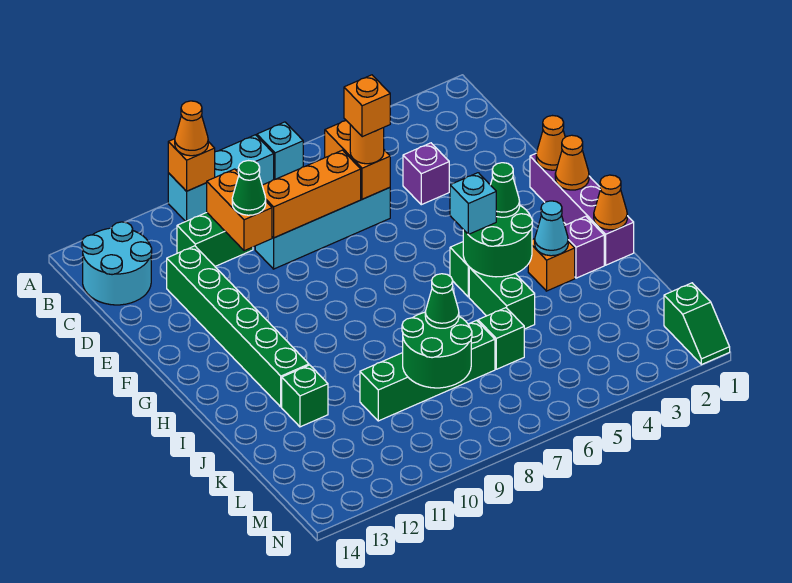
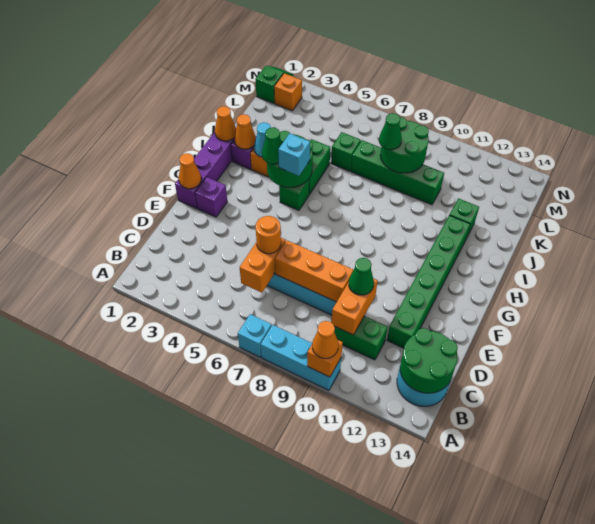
none -> green 2x2 round brick [400,328,458,393]
purple 1x1 brick [403,143,449,205] -> purple 1x1 brick moved to [195,177,227,217]
orange 1x1 brick [344,75,390,137] -> orange 1x1 brick moved to [274,73,302,111]
orange 1x1 cone [555,135,589,190] -> orange 1x1 cone moved to [234,114,256,149]

